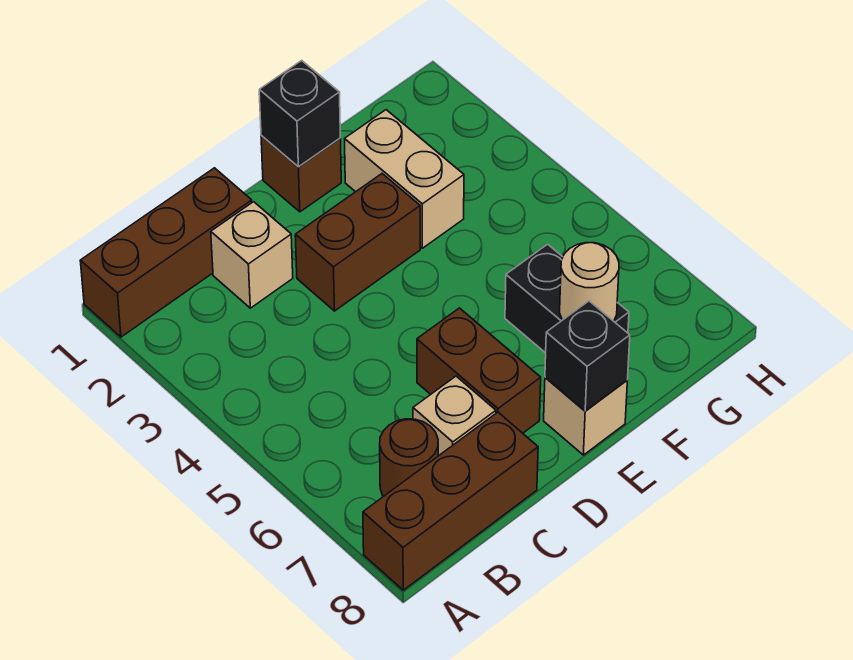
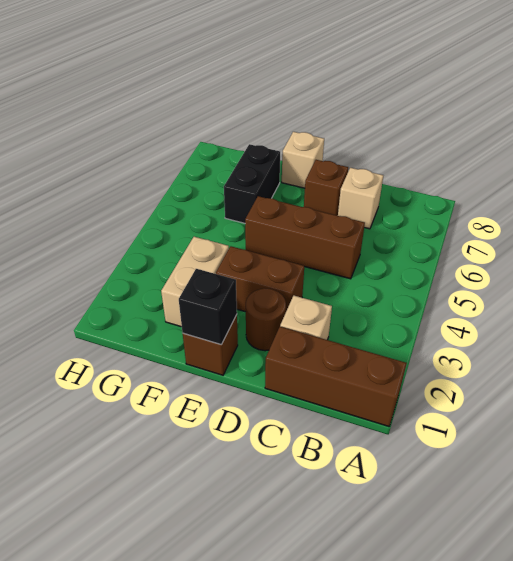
brown 1x3 brick [363,412,538,590] -> brown 1x3 brick moved to [245,196,365,279]
brown 1x1 round brick [380,419,438,497] -> brown 1x1 round brick moved to [246,288,286,351]
brown 1x2 brick [417,308,541,433] -> brown 1x1 brick [304,160,348,216]
black 1x1 brick [545,301,630,411] -> none
tan 1x1 round brick [560,243,619,321] -> none

